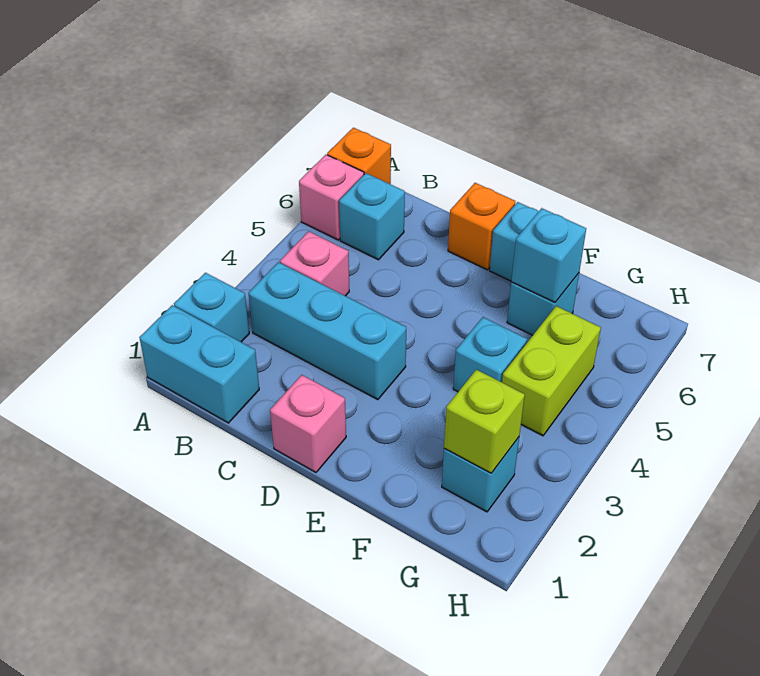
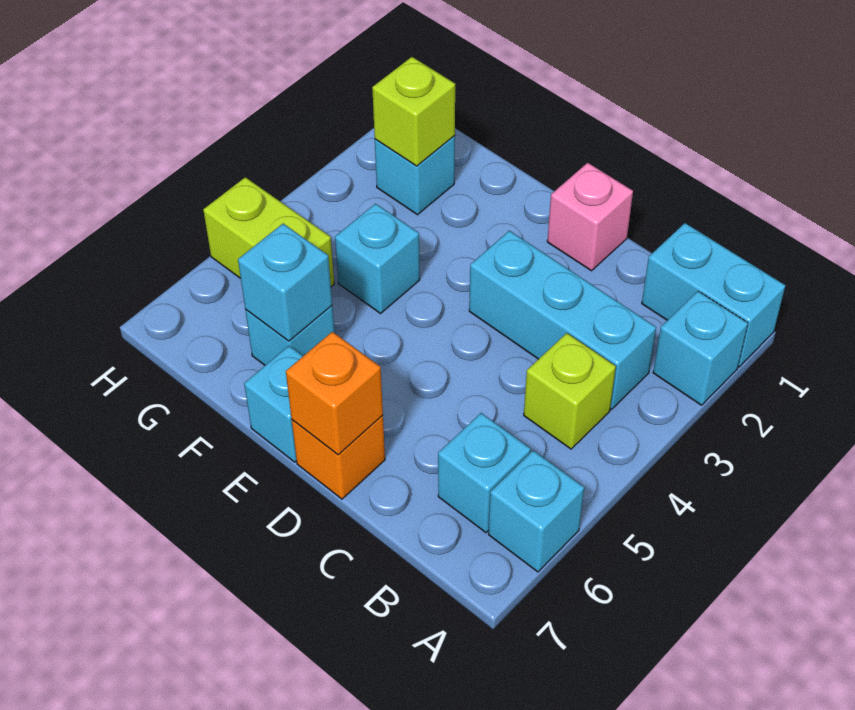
pink 1x1 brick [299,155,364,240] -> cyan 1x1 brick [489,450,584,572]
orange 1x1 brick [327,128,391,184] -> orange 1x1 brick moved to [286,332,383,455]
pink 1x1 brick [280,231,349,296] -> lime 1x1 brick [524,333,616,449]
lime 1x2 brick [502,306,601,436] -> lime 1x2 brick turned to [203,177,334,286]

